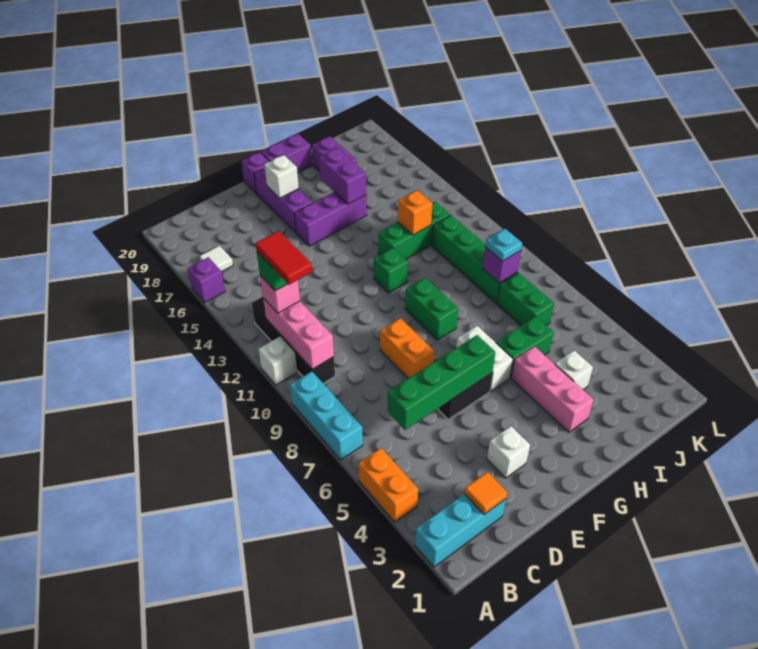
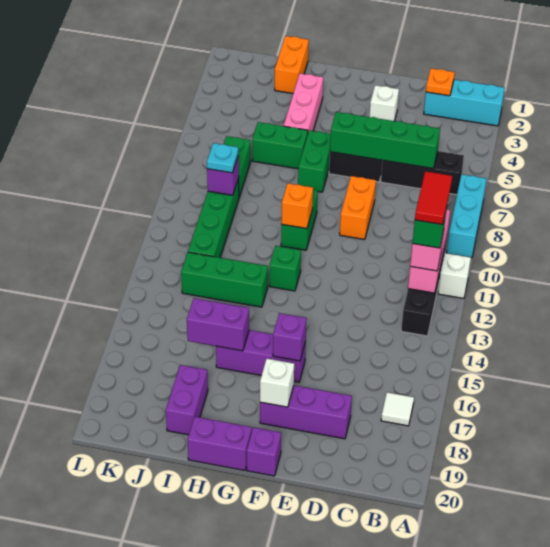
orange 1x2 brick [358,448,418,522] -> orange 1x2 brick moved to [275,36,309,93]
purple 1x1 brick [188,257,225,303] -> purple 1x1 brick moved to [273,313,307,361]
none -> black 1x3 brick [381,151,464,195]
orange 1x1 tile [464,472,507,514] -> orange 1x1 plate [426,68,455,96]
purple 1x3 brick [254,168,313,233] -> purple 1x3 brick turned to [260,385,352,439]
white 1x2 brick [456,326,513,391] -> green 1x2 brick [298,130,331,192]
purple 1x2 brick [319,148,366,204] -> purple 1x2 brick turned to [187,298,249,351]
white 1x1 brick [555,351,593,390] -> none
orange 1x1 brick [398,190,432,235] -> orange 1x1 brick moved to [281,183,313,229]

